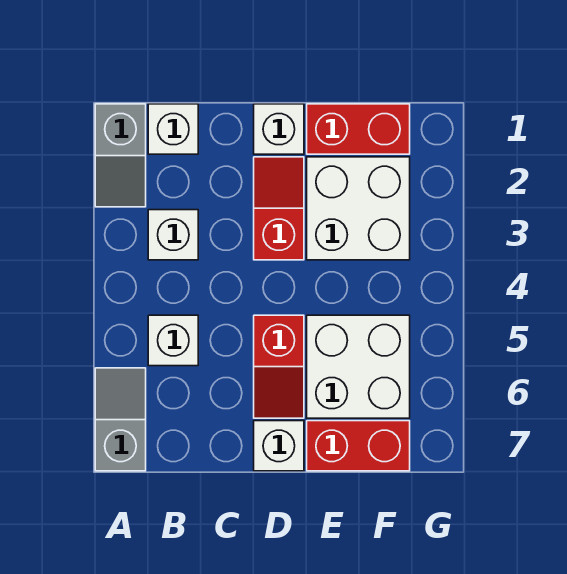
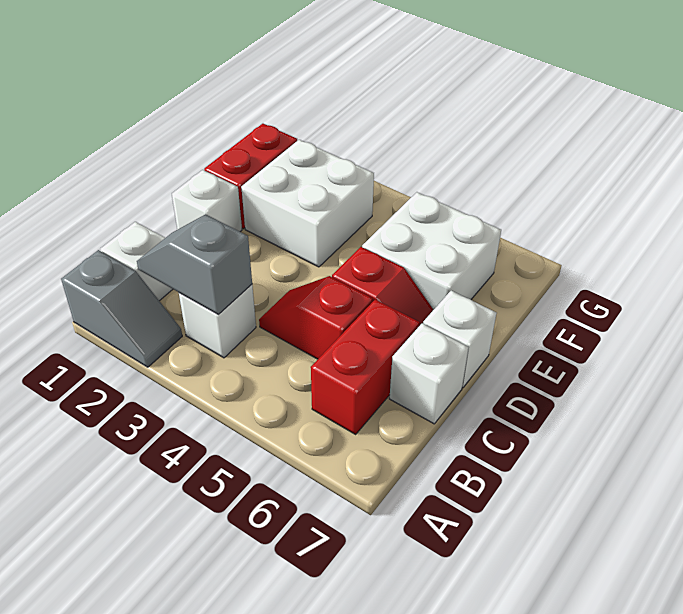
grey 1x2 slope [95,368,146,471] -> grey 1x2 slope moved to [137,214,252,314]
white 1x1 brick [148,315,198,366] -> white 1x1 brick moved to [389,323,468,424]
red 1x2 slope [254,157,304,260] -> red 1x2 slope moved to [259,276,373,359]
red 1x2 brick [307,421,410,471] -> red 1x2 brick moved to [311,300,420,434]

